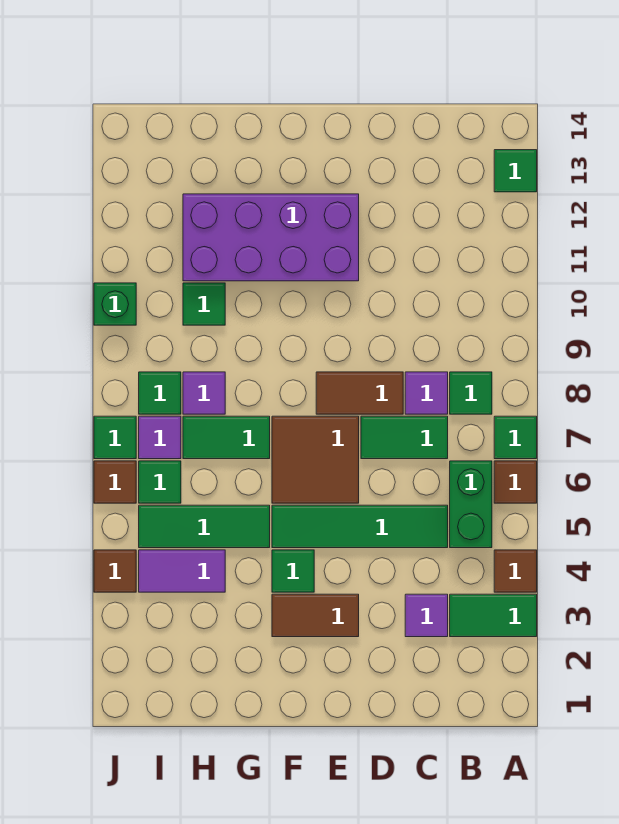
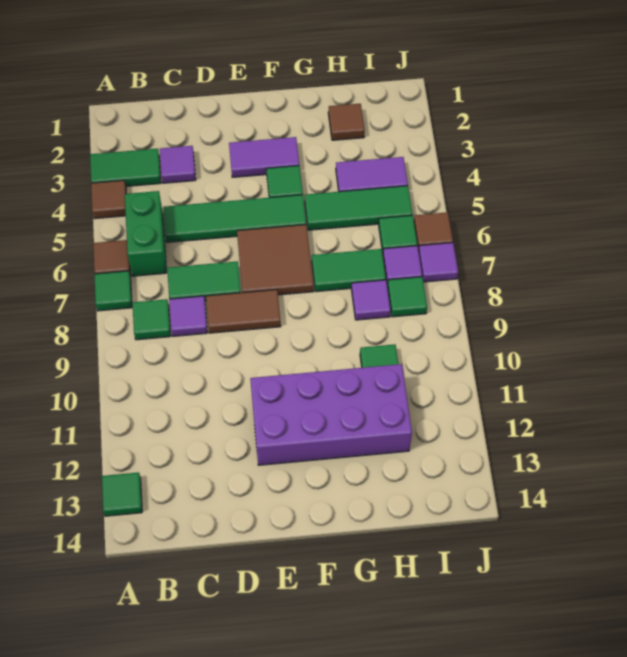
brown 1x2 tile [272,594,359,637] -> purple 1x2 tile [229,137,299,177]
brown 1x1 tile [94,550,136,592] -> brown 1x1 tile moved to [328,104,365,140]
green 1x1 tile [94,416,136,459] -> purple 1x1 tile [419,243,458,282]
green 1x1 brick [94,283,136,325] -> none

